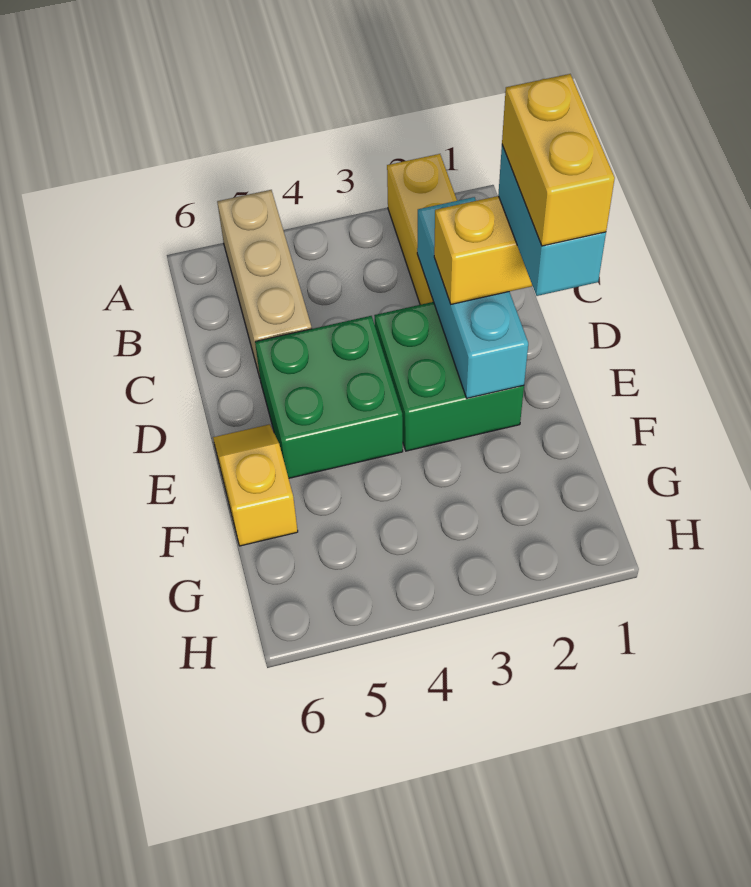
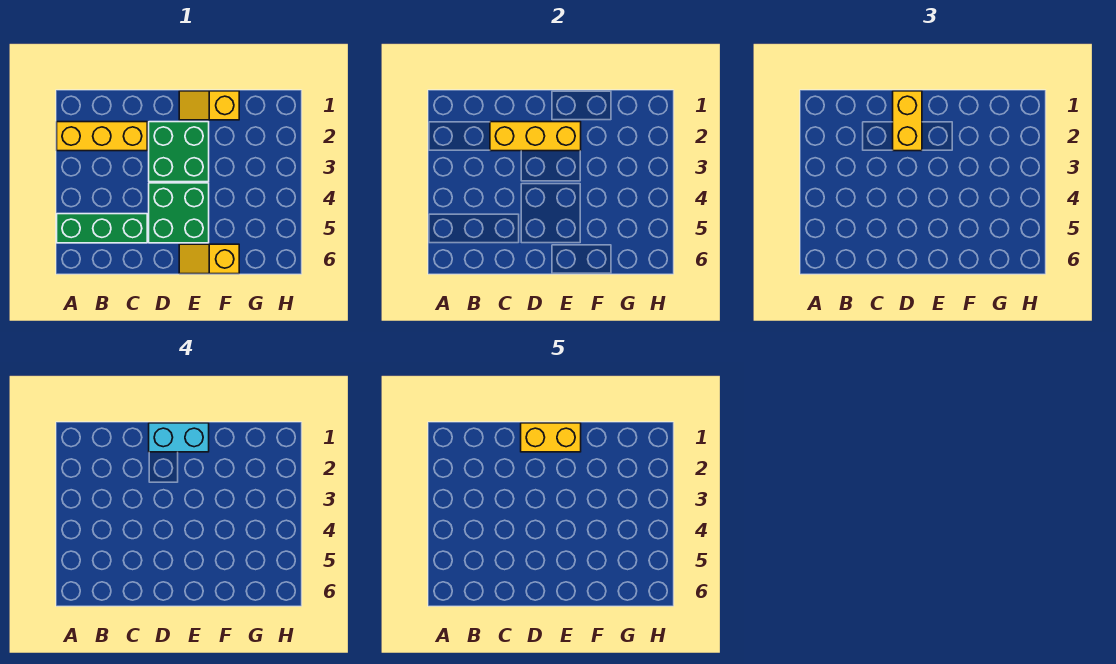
tan 1x3 brick [217,190,312,377] -> green 1x3 brick [57,214,147,243]
cyan 1x3 brick [417,197,528,398] -> yellow 1x3 brick [490,122,581,151]
none -> yellow 1x2 slope [179,91,239,120]

